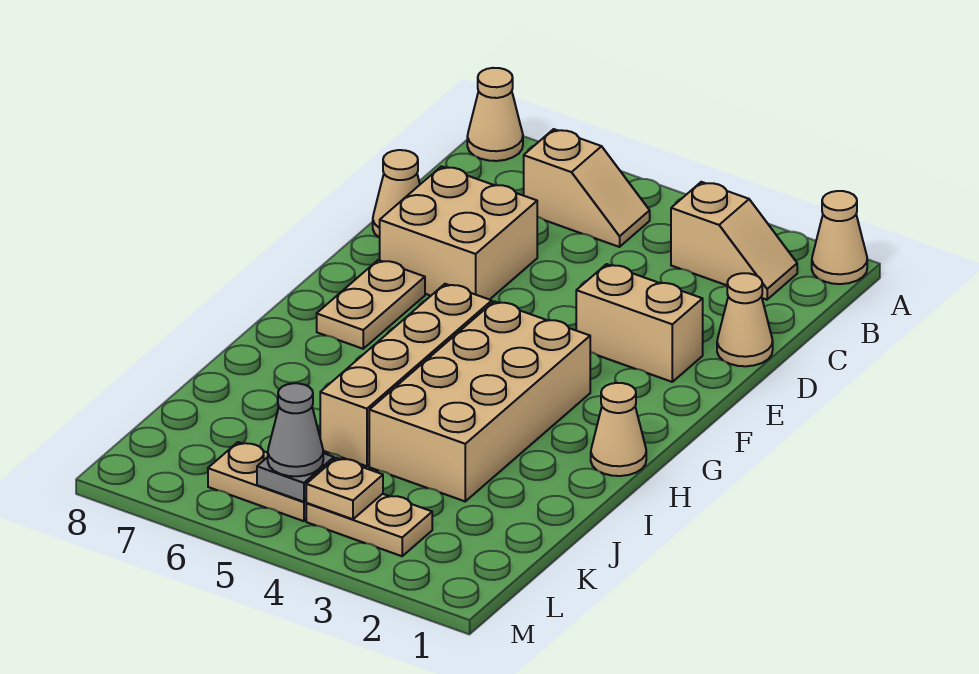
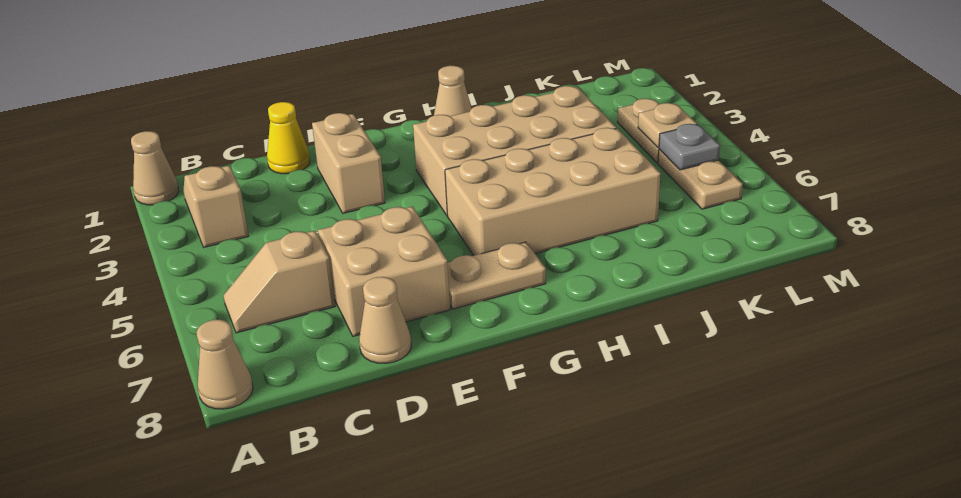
tan 1x2 slope [524,129,650,247] -> tan 1x2 slope turned to [223,231,335,333]
tan 1x1 cone [717,273,773,366] -> yellow 1x1 cone [267,102,310,174]
tan 1x4 brick [320,284,492,466] -> tan 2x4 brick [445,128,661,255]
grey 1x1 cone [268,383,323,476] -> none

